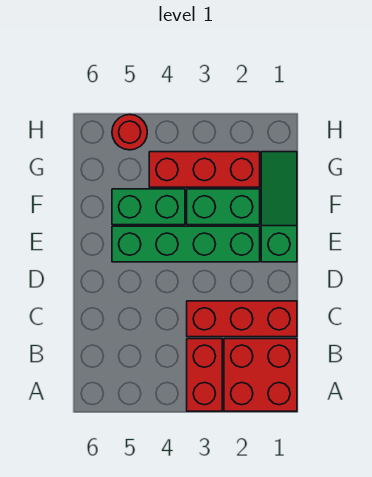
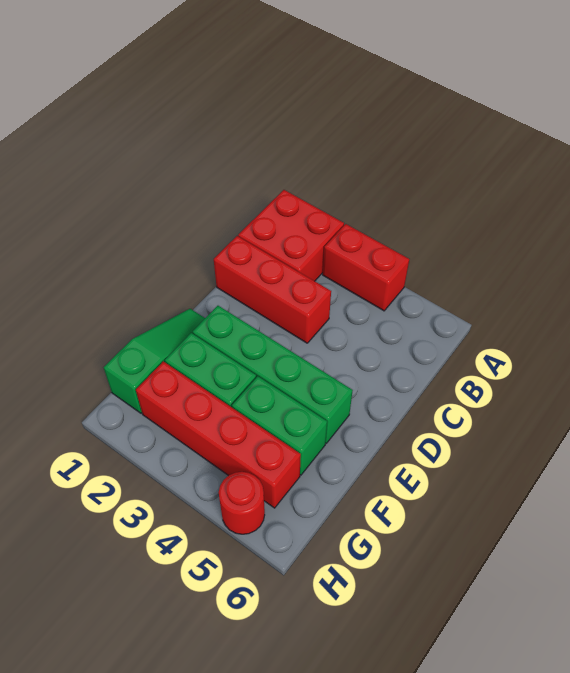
red 1x2 brick [187,339,222,411] -> red 1x2 brick turned to [323,224,409,311]
green 1x3 slope [261,152,297,262] -> green 1x3 slope turned to [104,309,205,413]
red 1x3 brick [149,152,260,187] -> red 1x4 brick [136,361,301,508]

